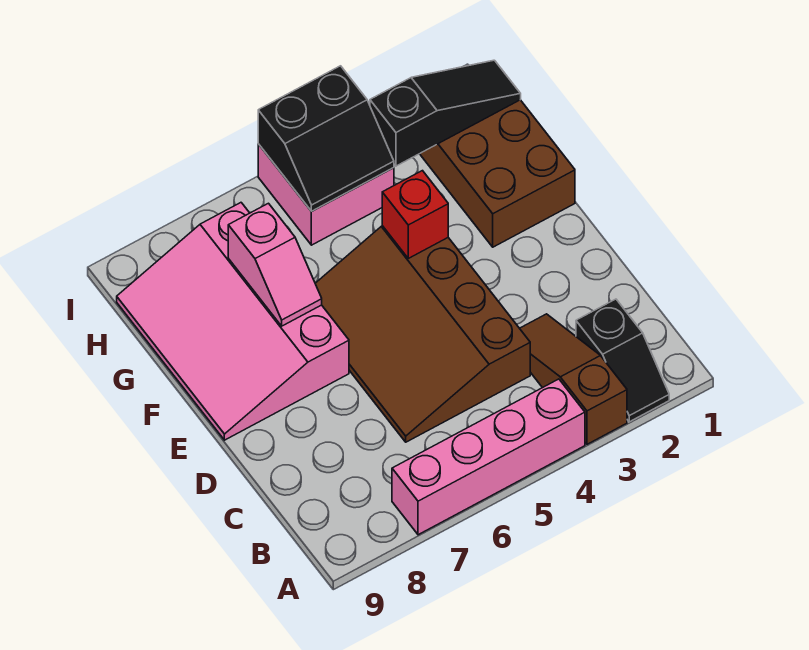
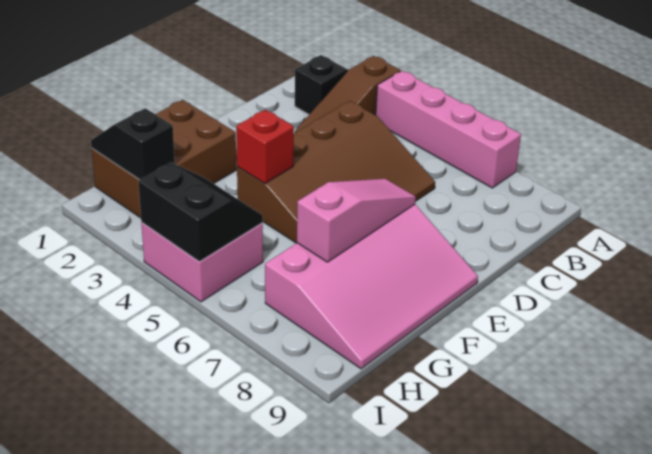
pink 1x2 slope [228,203,322,326] -> pink 1x3 slope [297,179,416,262]
black 1x3 slope [370,60,521,166] -> black 1x2 slope [91,108,175,180]

